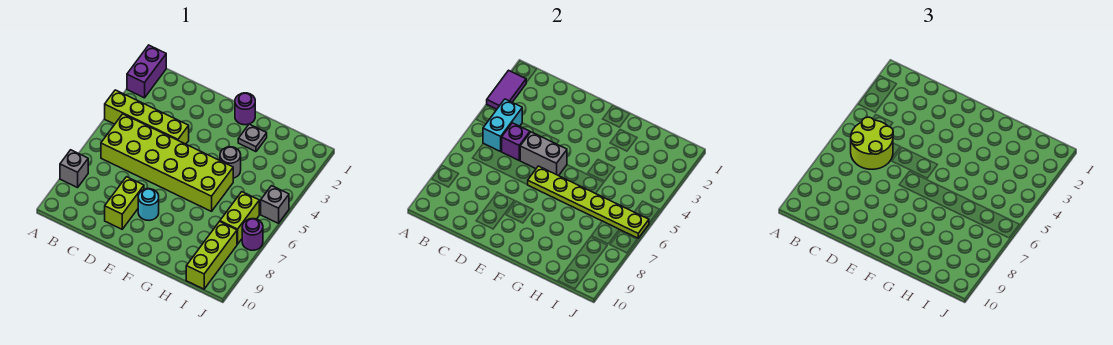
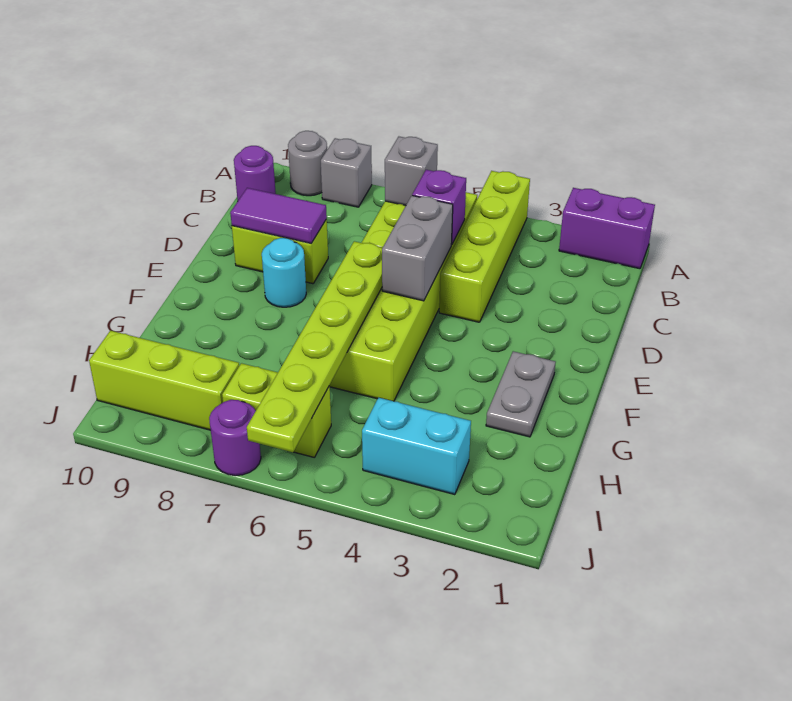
purple 1x2 tile [487,70,526,109] -> purple 1x2 tile moved to [230,188,327,243]
cyan 1x2 brick [483,99,522,151] -> cyan 1x2 brick moved to [362,398,471,495]
lime 2x2 round brick [851,117,893,169] -> none
purple 1x1 round brick [235,93,255,125] -> purple 1x1 round brick moved to [234,146,276,200]
grey 1x1 plate [238,124,267,152] -> grey 1x2 plate [486,351,556,437]
grey 1x1 round brick [220,147,241,178] -> grey 1x1 round brick moved to [288,131,327,196]
grey 1x1 brick [261,186,289,223] -> grey 1x1 brick moved to [385,137,438,206]

